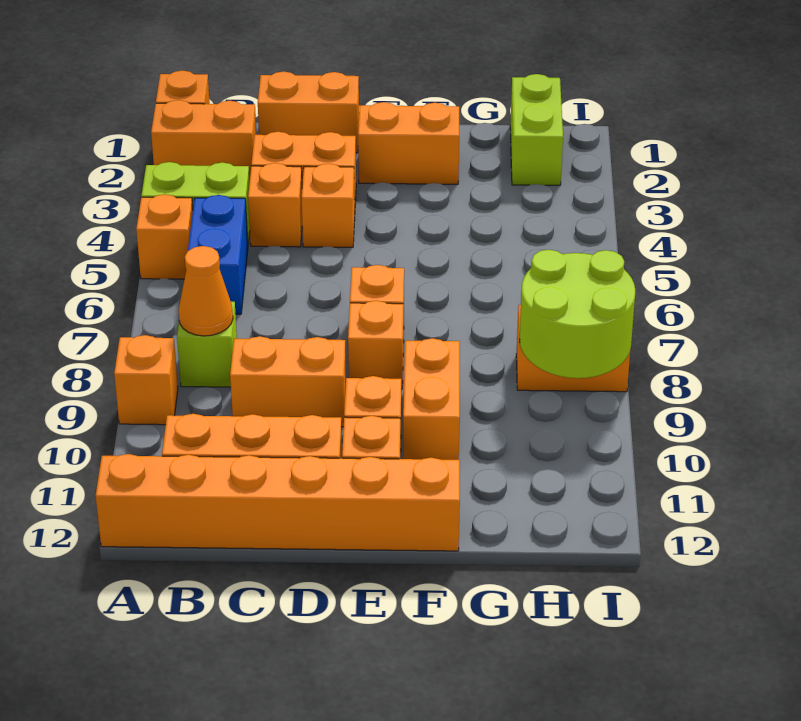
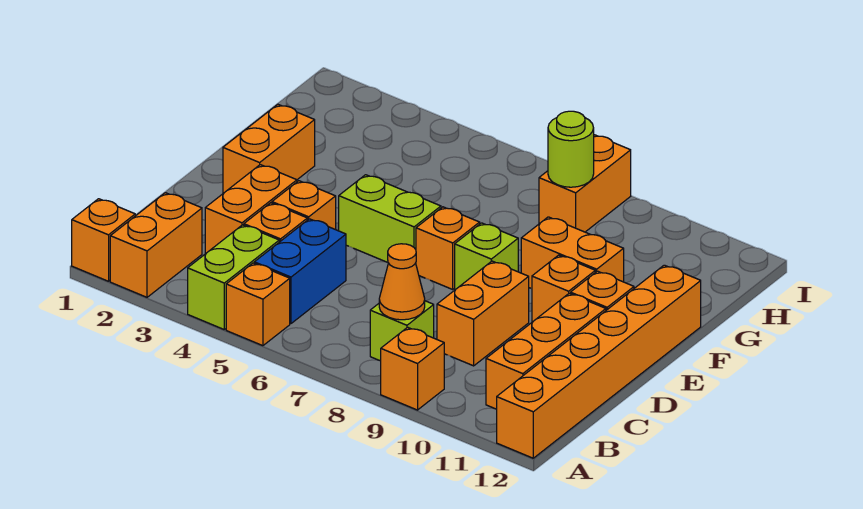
blue 1x2 brick [188,195,248,314] -> blue 1x2 brick turned to [254,219,346,323]
orange 1x2 brick [258,71,359,153] -> none
orange 1x1 brick [348,301,403,389] -> lime 1x1 brick [455,223,518,290]
lime 1x2 brick [510,74,563,185] -> lime 1x2 brick moved to [338,175,441,262]
lime 2x2 round brick [520,250,635,378] -> lime 1x1 round brick [548,111,594,187]

